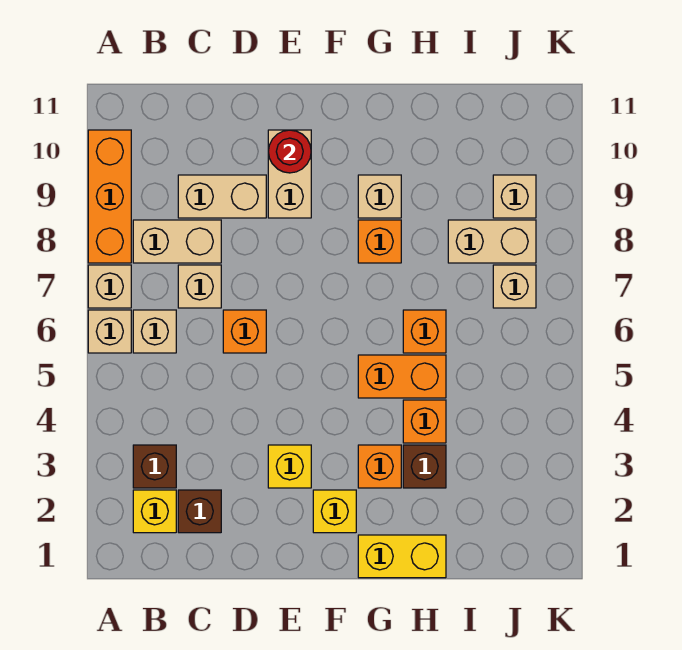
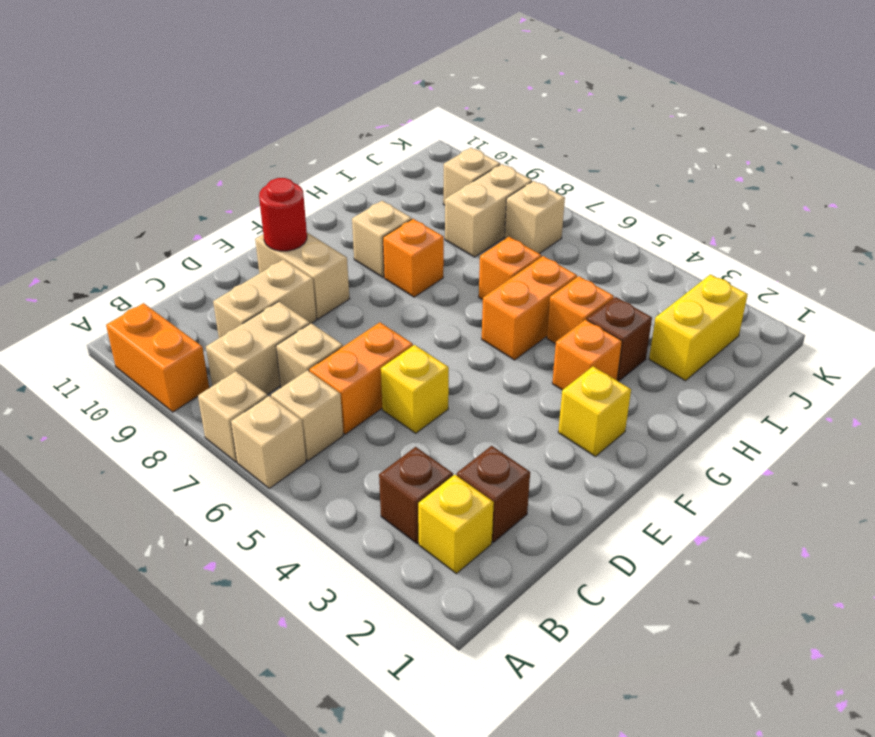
orange 1x3 brick [88,130,131,263] -> orange 1x2 brick [106,303,209,412]
orange 1x1 brick [223,310,266,353] -> orange 1x2 brick [309,322,413,434]
yellow 1x1 brick [268,445,311,488] -> yellow 1x1 brick moved to [381,345,449,433]
yellow 1x2 brick [358,535,446,578] -> yellow 1x2 brick moved to [649,274,748,381]

